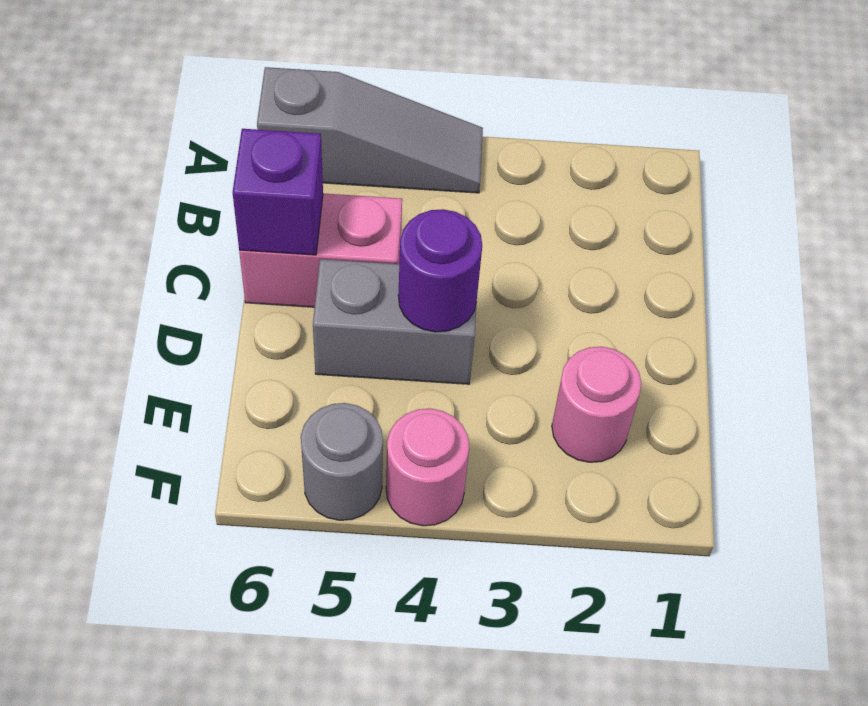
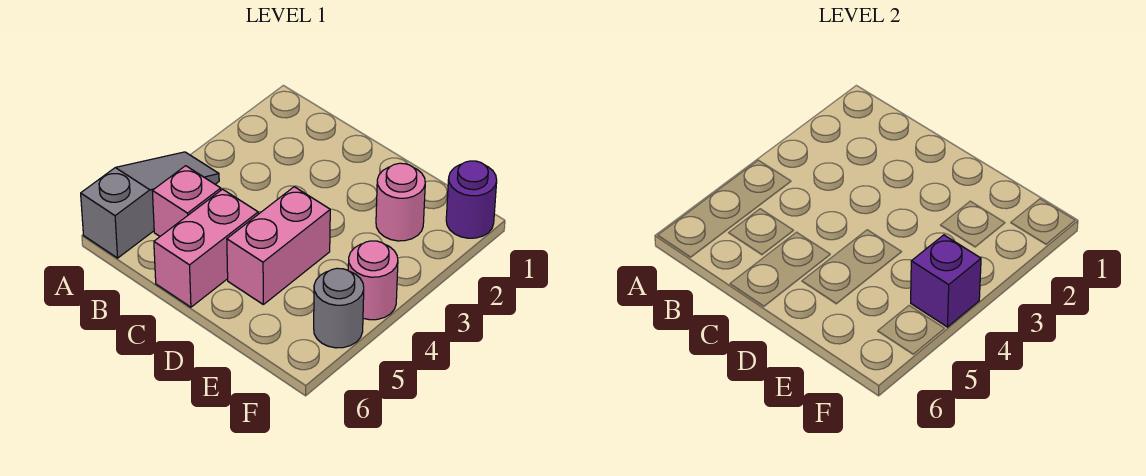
none -> pink 1x1 brick [152,166,221,236]
purple 1x1 brick [233,129,323,255] -> purple 1x1 brick moved to [911,235,981,327]
grey 1x2 brick [313,259,476,384] -> pink 1x2 brick [227,187,330,304]
purple 1x1 round brick [398,209,482,332] -> purple 1x1 round brick moved to [446,161,497,238]

